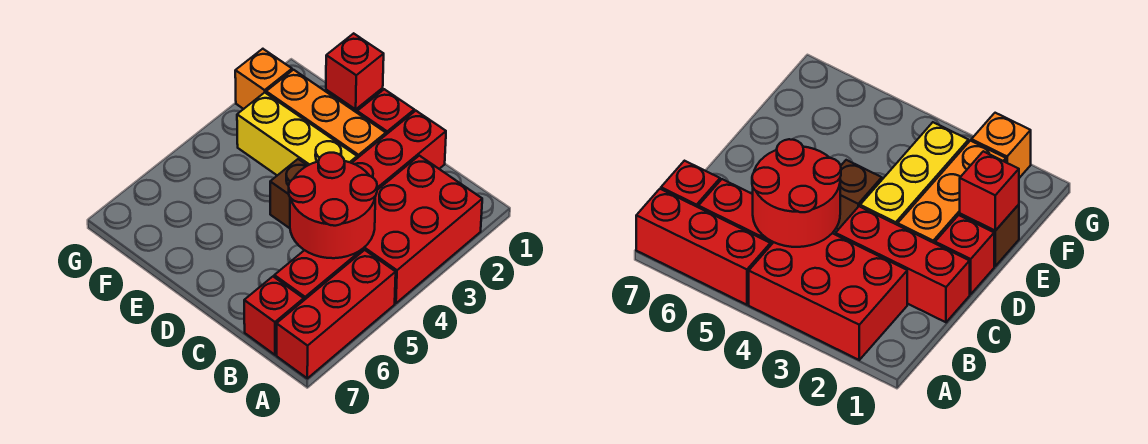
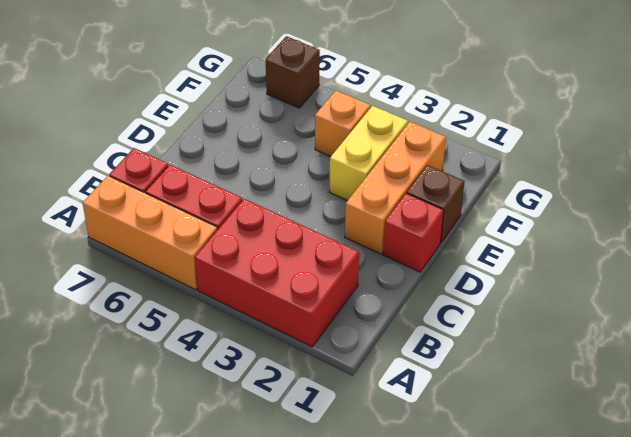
red 1x3 brick [277,250,396,378] -> orange 1x3 brick [83,176,218,290]
red 2x2 round brick [289,153,377,258] -> none
red 1x3 brick [352,111,446,190] -> none
yellow 1x3 brick [237,93,357,175] -> yellow 1x2 brick [330,106,408,201]
brown 1x1 brick [270,159,308,228] -> brown 1x1 brick moved to [266,36,320,108]
red 1x1 brick [326,33,384,109] -> none
orange 1x1 brick [235,49,292,109] -> orange 1x1 brick moved to [315,91,371,157]

